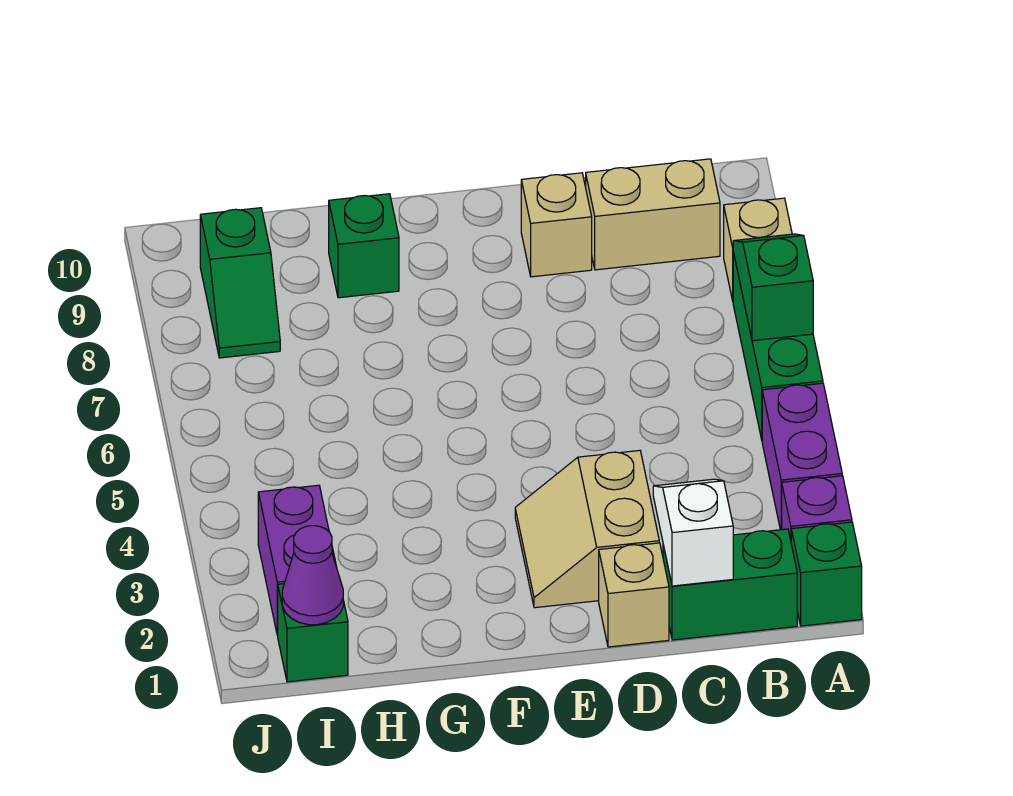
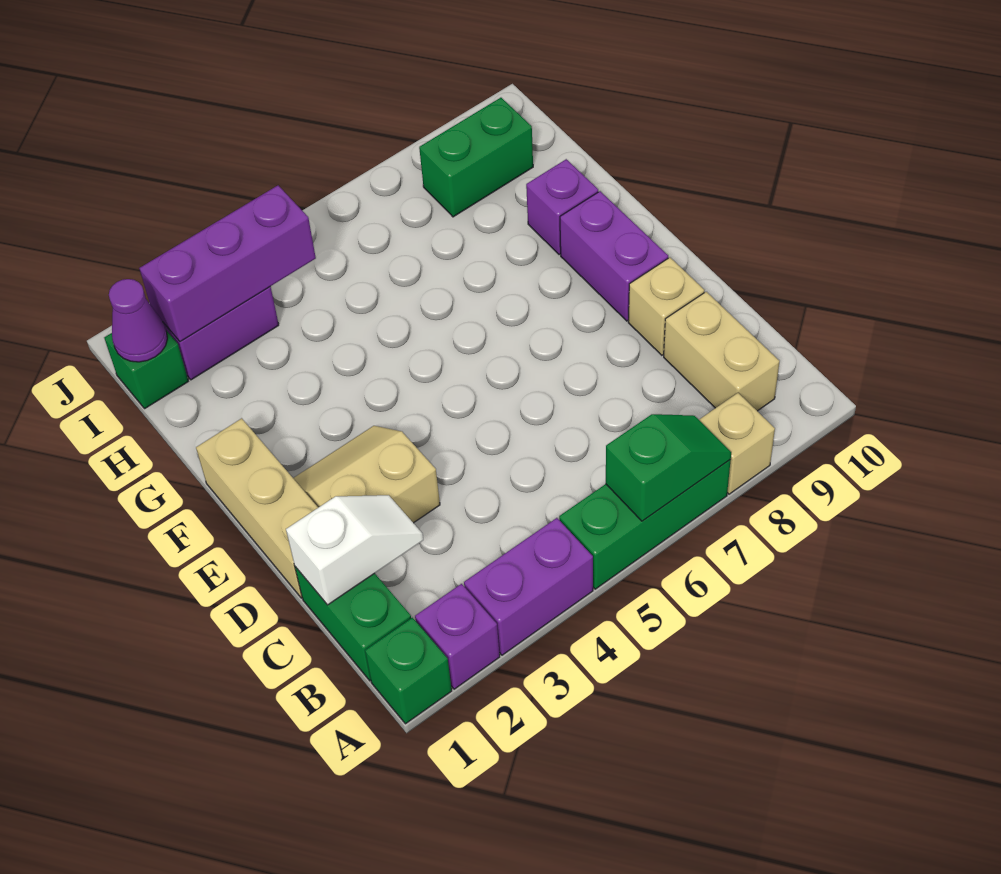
tan 1x1 brick [599,543,669,647] -> tan 1x3 brick [196,418,318,598]
none -> purple 1x2 brick [560,191,668,321]
green 1x1 brick [329,194,399,298] -> purple 1x1 brick [526,159,598,255]
none -> purple 1x3 brick [139,186,316,342]
green 1x2 slope [200,208,280,358] -> green 1x2 brick [419,98,533,217]

